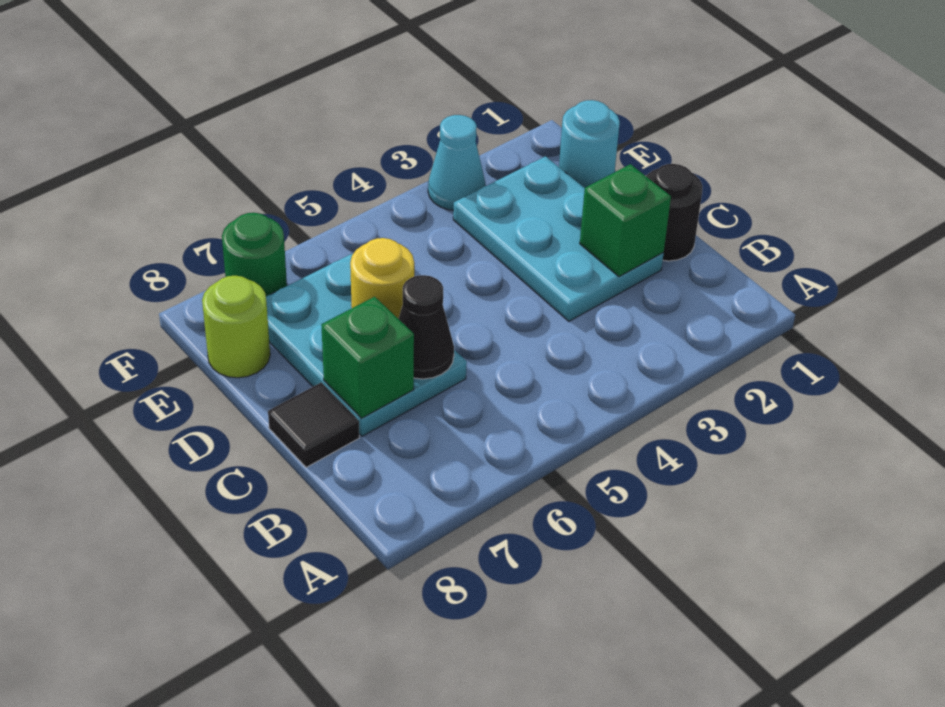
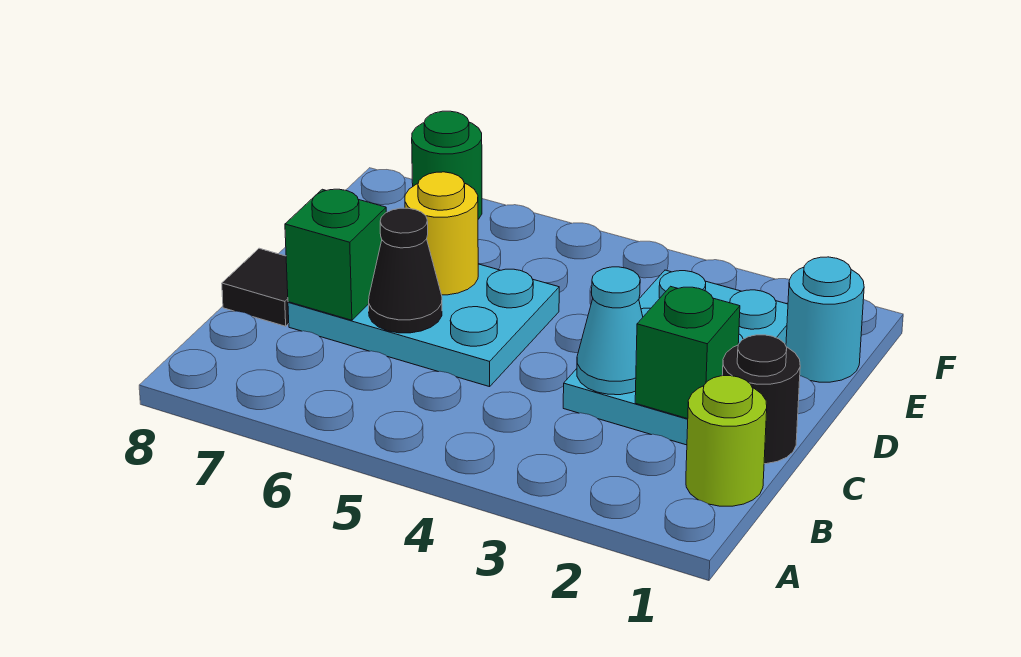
cyan 2x3 plate [266,254,467,436] -> cyan 2x3 plate turned to [288,264,559,387]
lime 1x1 round brick [202,276,270,378] -> lime 1x1 round brick moved to [686,376,767,506]
cyan 1x1 cone [428,115,485,210] -> cyan 1x1 cone moved to [577,267,643,395]

